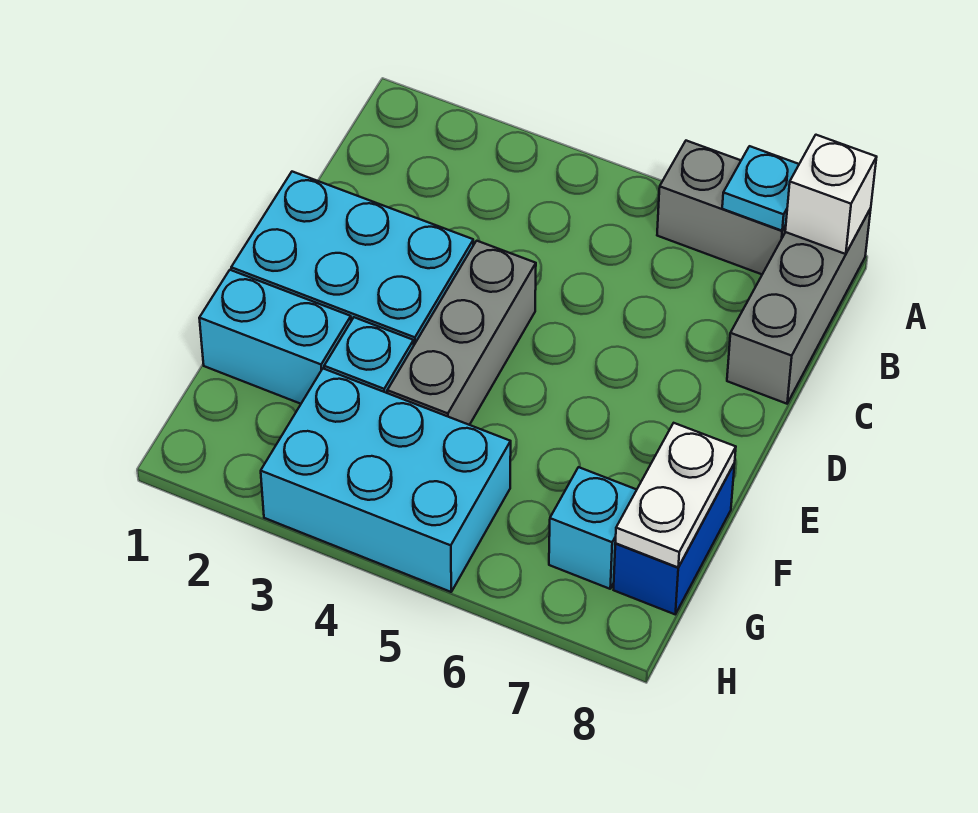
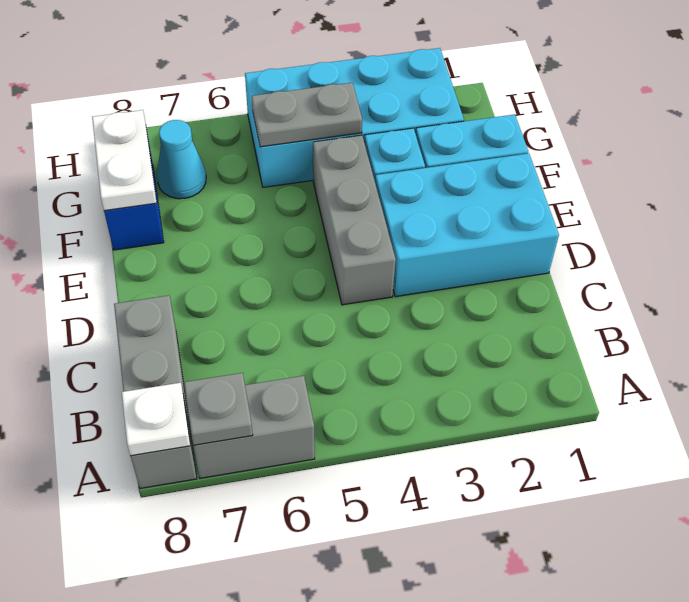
cyan 1x1 plate [722,146,799,231] -> grey 1x1 plate [184,373,253,445]
white 1x1 brick [785,135,877,254] -> white 1x1 plate [122,383,190,456]
cyan 2x3 brick [261,369,511,592] -> cyan 2x4 brick [245,48,464,187]
none -> grey 1x2 plate [252,83,362,147]
cyan 1x1 brick [549,467,637,589] -> cyan 1x1 cone [157,120,206,199]

